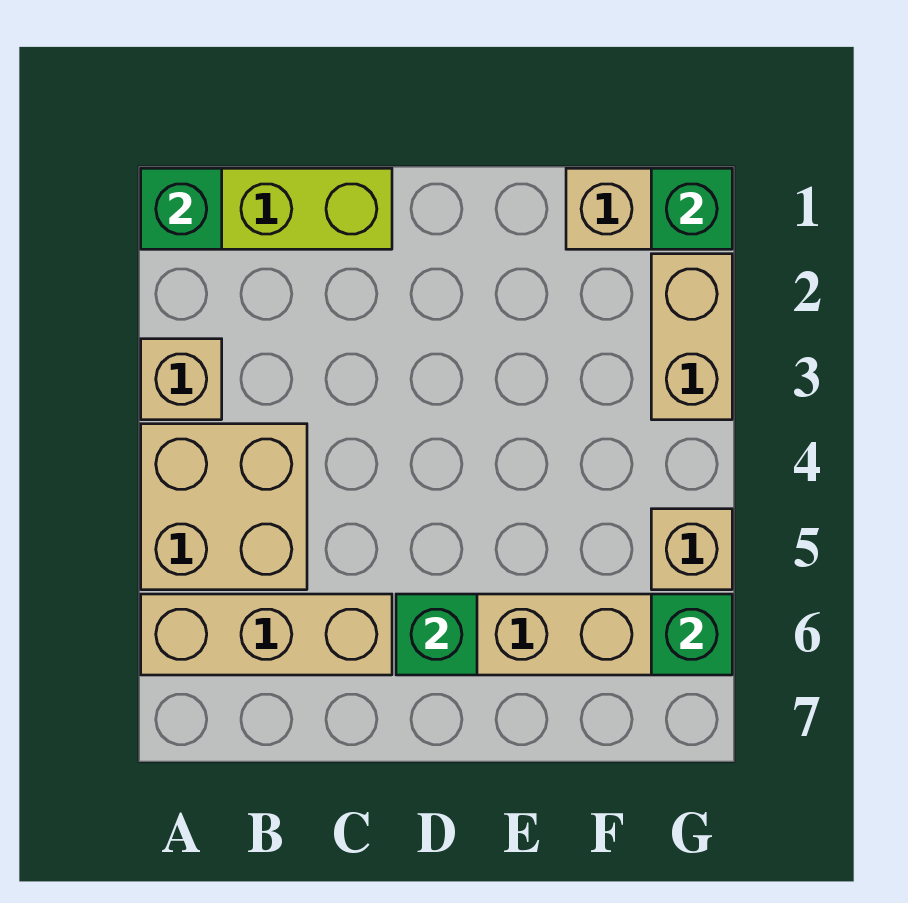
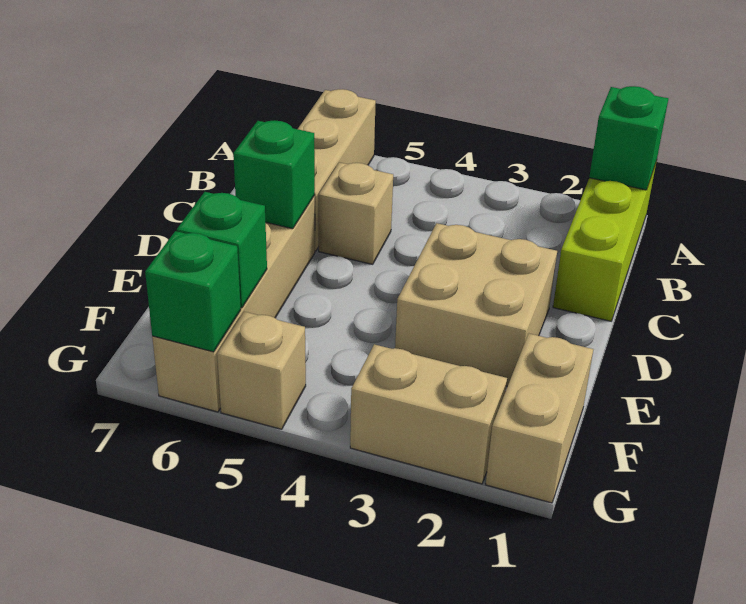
tan 1x1 brick [141,339,222,420] -> tan 1x1 brick moved to [319,162,393,264]
tan 2x2 brick [141,424,307,590] -> tan 2x2 brick moved to [395,223,557,386]
green 1x1 brick [651,168,732,249] -> green 1x1 brick moved to [177,192,267,308]

